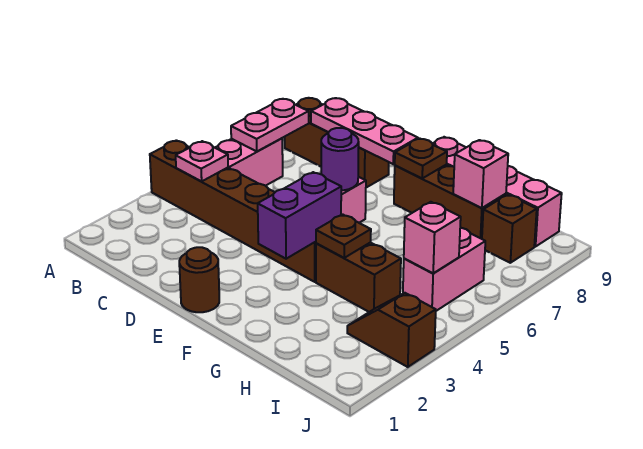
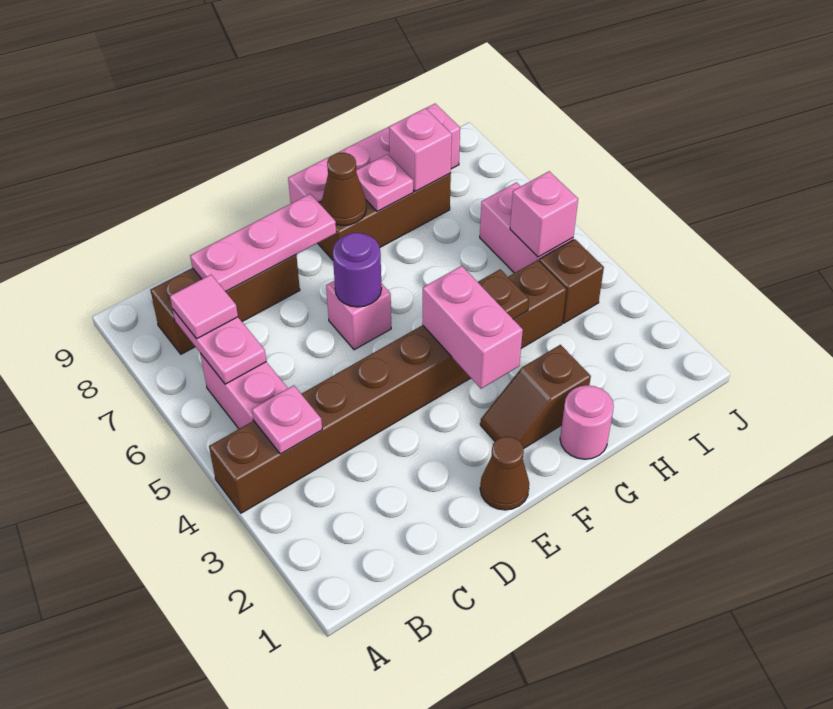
none -> pink 1x1 tile [170,275,238,339]
brown 1x1 round brick [179,247,219,312] -> brown 1x1 cone [480,436,529,510]
purple 1x2 brick [258,172,341,259] -> pink 1x2 brick [422,266,523,389]
brown 1x1 plate [395,138,447,178] -> brown 1x1 cone [322,153,366,226]
none -> pink 1x1 round brick [560,385,614,459]
none -> pink 1x1 plate [356,154,413,211]
brown 1x2 slope [347,293,436,367] -> brown 1x2 slope moved to [480,345,591,449]
brown 1x1 brick [482,195,537,263] -> brown 1x1 brick moved to [539,239,604,323]

